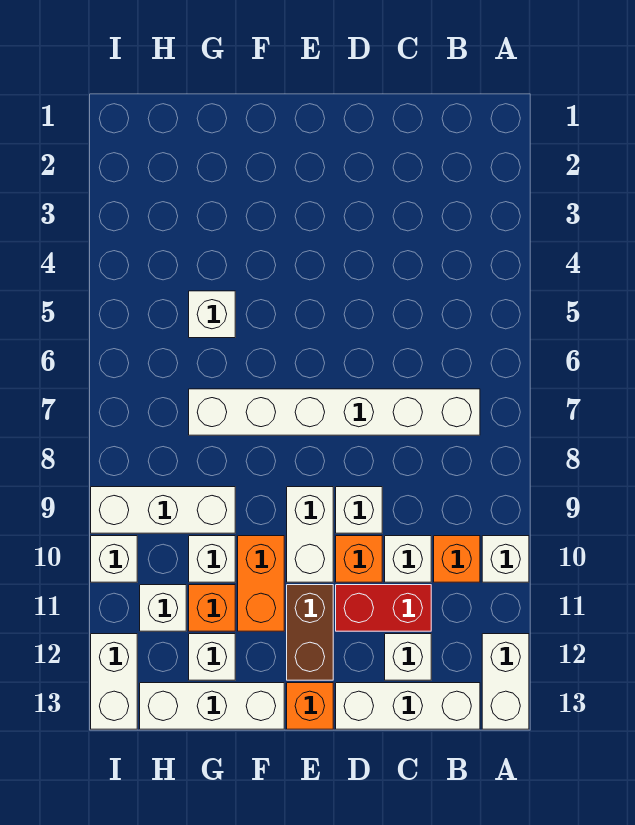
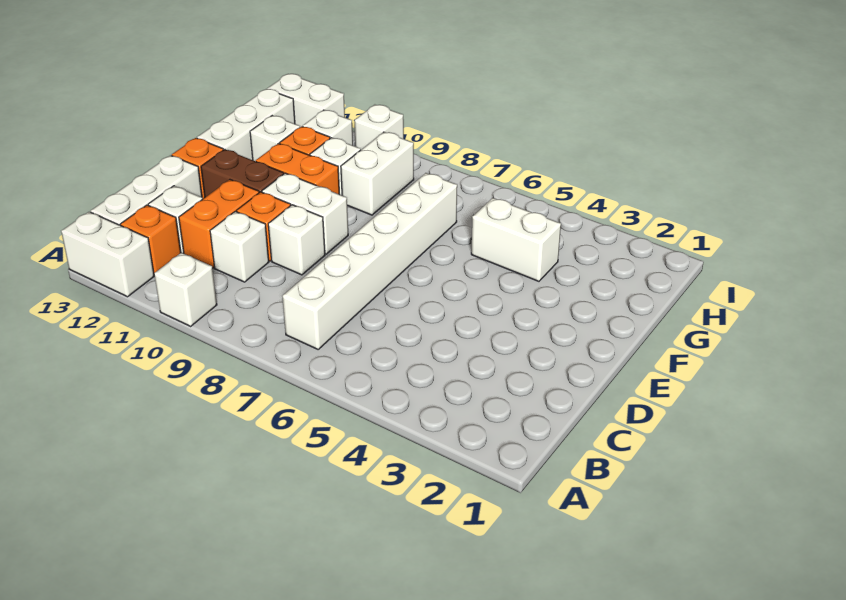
orange 1x1 brick [434,536,480,582] -> orange 1x1 brick moved to [120,205,181,273]
red 1x2 brick [336,585,431,631] -> orange 1x2 brick [179,180,259,268]
white 1x1 brick [189,291,235,338] -> white 1x2 brick [471,198,561,281]
white 1x3 brick [91,487,235,533] -> white 1x2 brick [341,132,414,215]

